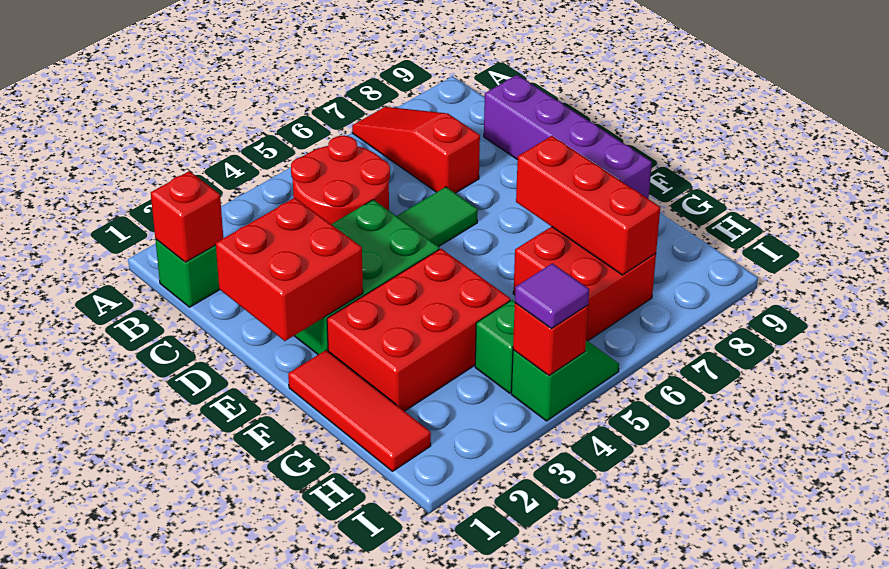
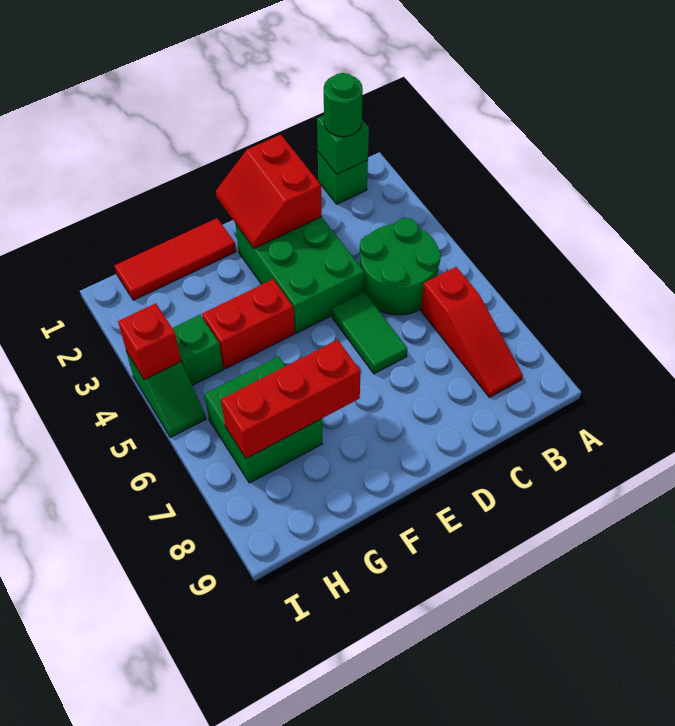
red 1x3 slope [352,107,480,193] -> red 1x3 slope turned to [421,267,523,397]
red 1x1 brick [151,171,223,262] -> green 1x1 brick [317,115,369,174]
none -> green 1x1 round brick [324,73,363,137]
red 2x2 round brick [291,136,390,224] -> green 2x2 round brick [360,218,441,315]
purple 1x4 brick [484,75,652,199] -> none
red 2x2 brick [216,198,363,341] -> red 2x2 slope [216,135,322,248]
red 2x3 brick [327,249,511,411] -> red 1x2 brick [202,279,295,369]
red 2x2 brick [513,227,656,341] -> green 2x2 brick [204,357,323,483]
purple 1x1 tile [515,263,589,329] -> none

